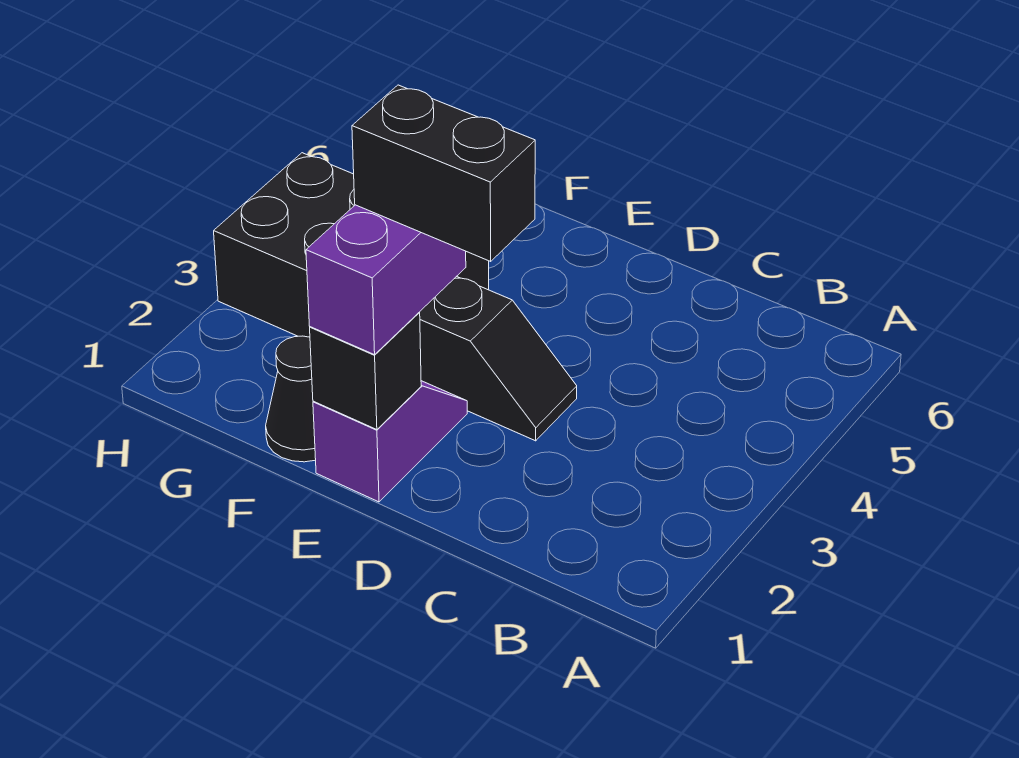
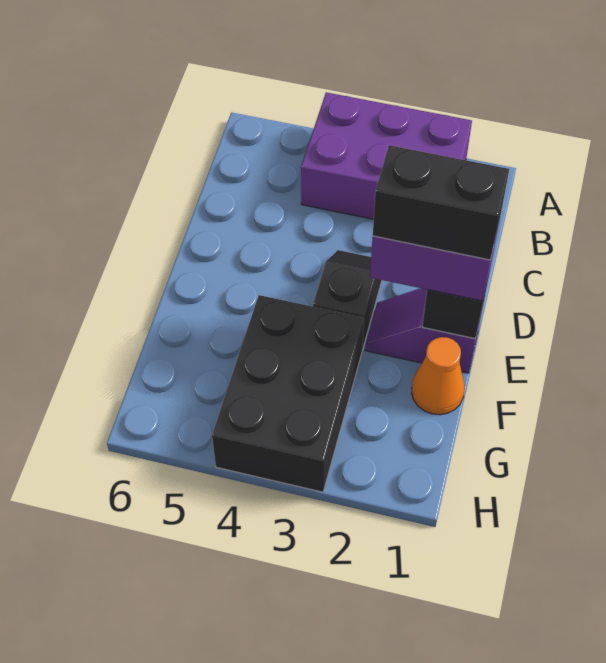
none -> purple 2x3 brick [301,92,472,219]
black 1x2 brick [352,85,535,261] -> black 1x2 brick turned to [373,145,509,260]
black 1x1 cone [266,336,316,462] -> orange 1x1 cone [412,337,465,415]

